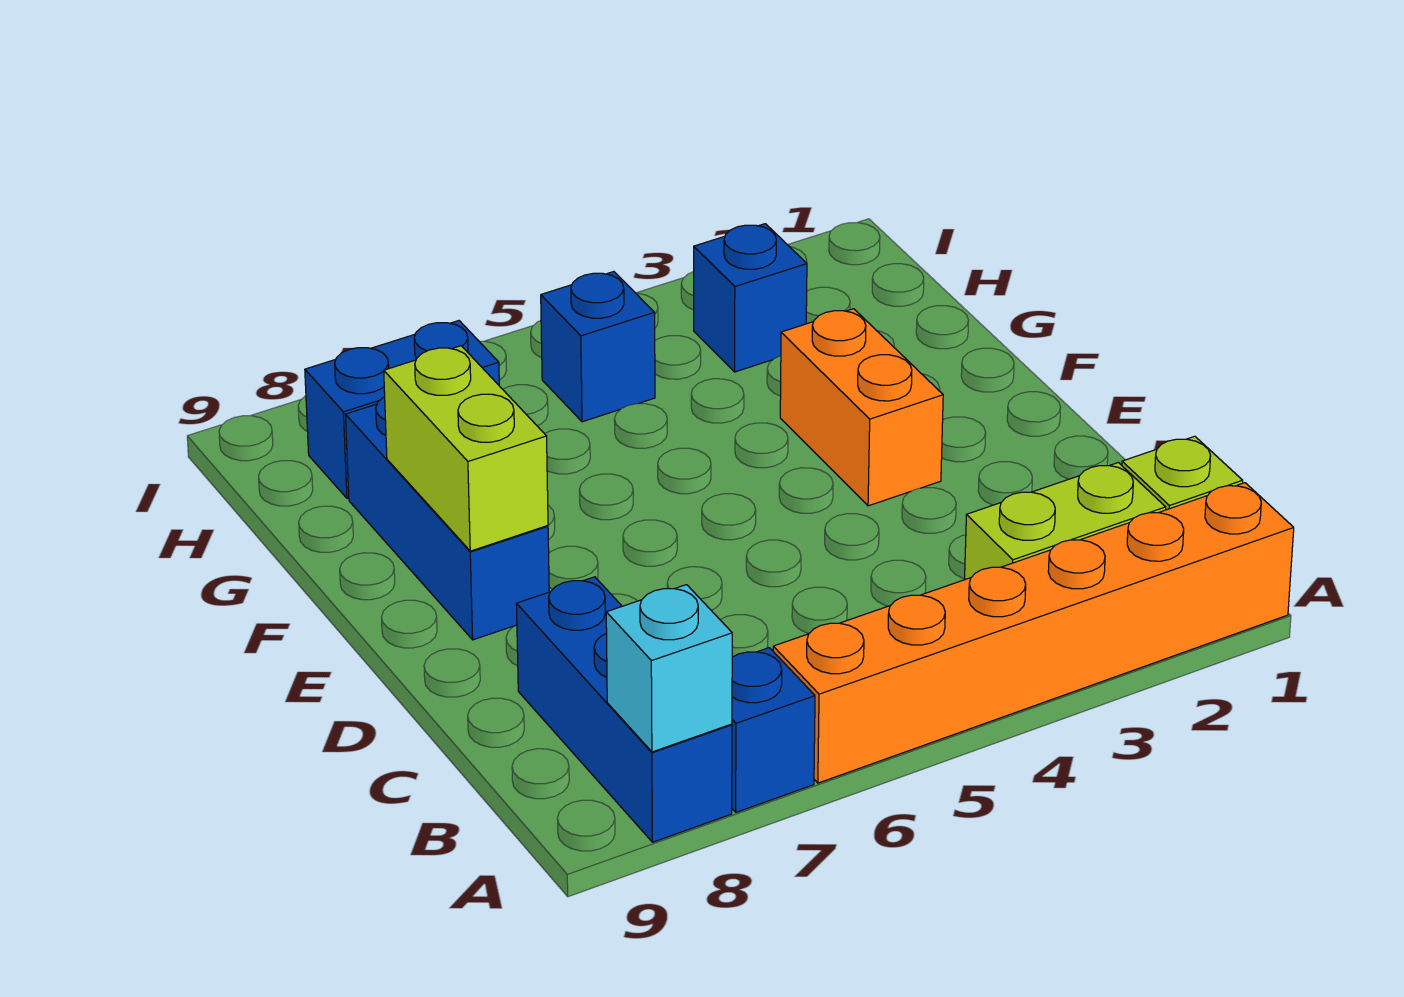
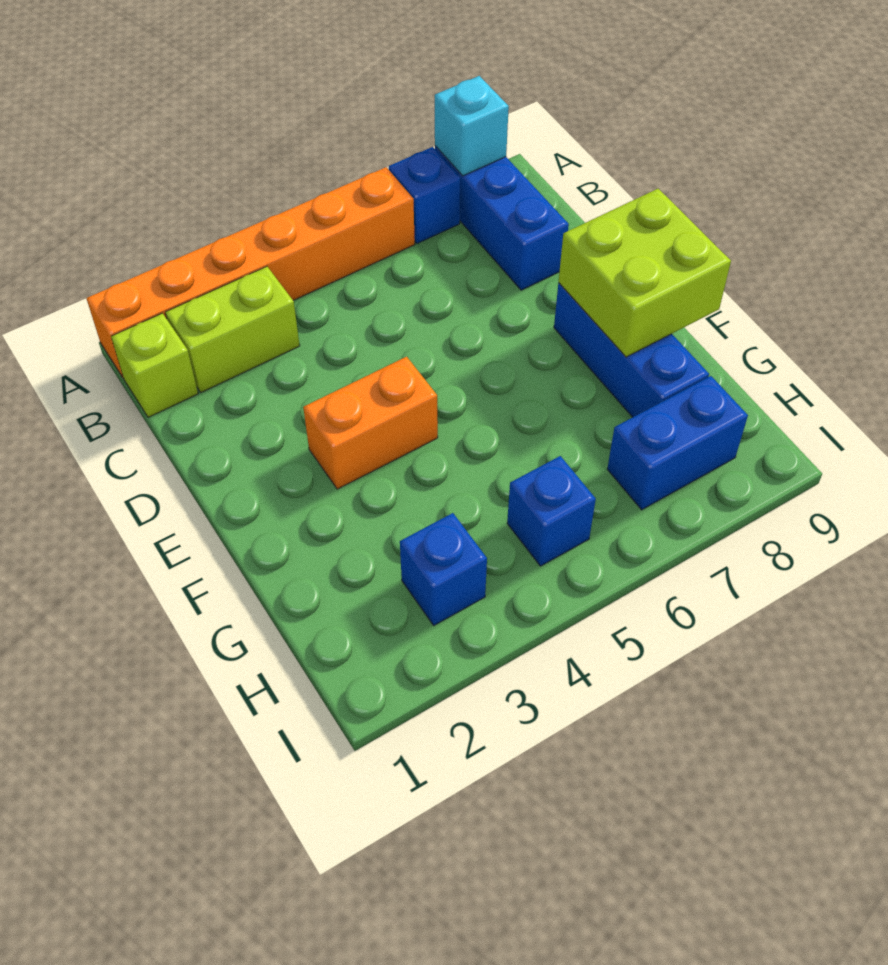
orange 1x2 brick [780,309,943,506] -> orange 1x2 brick turned to [303,357,438,489]
lime 1x2 brick [384,346,548,551] -> lime 2x2 brick [559,189,731,357]

